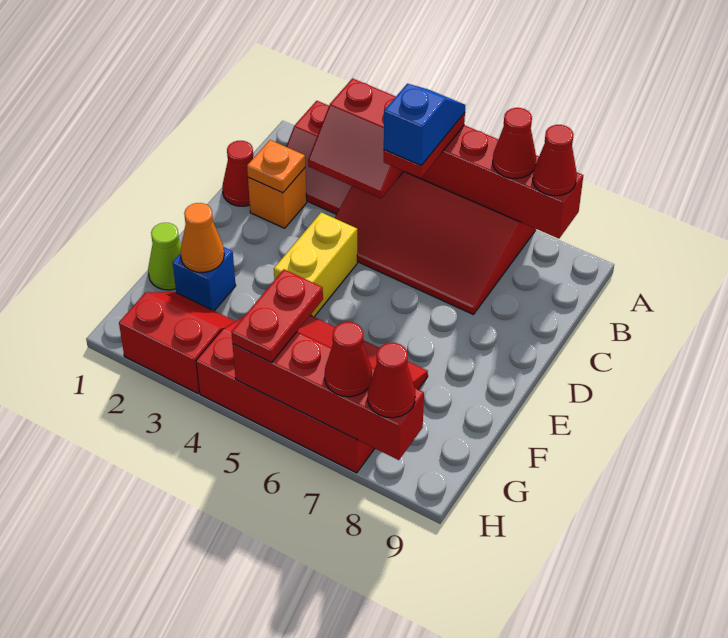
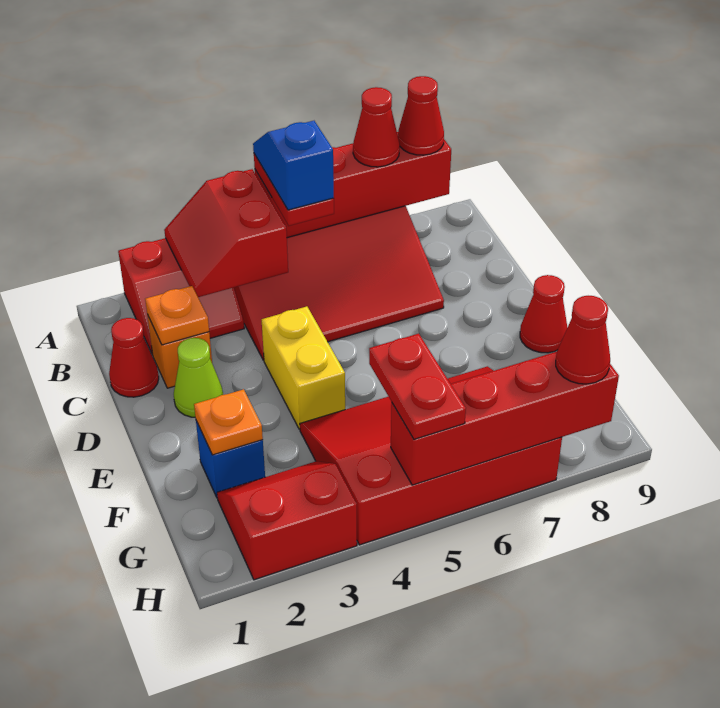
red 2x2 slope [308,78,404,198] -> red 2x2 slope turned to [164,169,288,297]
lime 1x1 cone [148,223,181,290] -> lime 1x1 cone moved to [174,338,223,417]
orange 1x1 cone [180,203,224,272] -> orange 1x1 plate [194,389,263,455]
red 1x1 cone [325,322,372,397] -> red 1x1 cone moved to [520,275,567,353]

